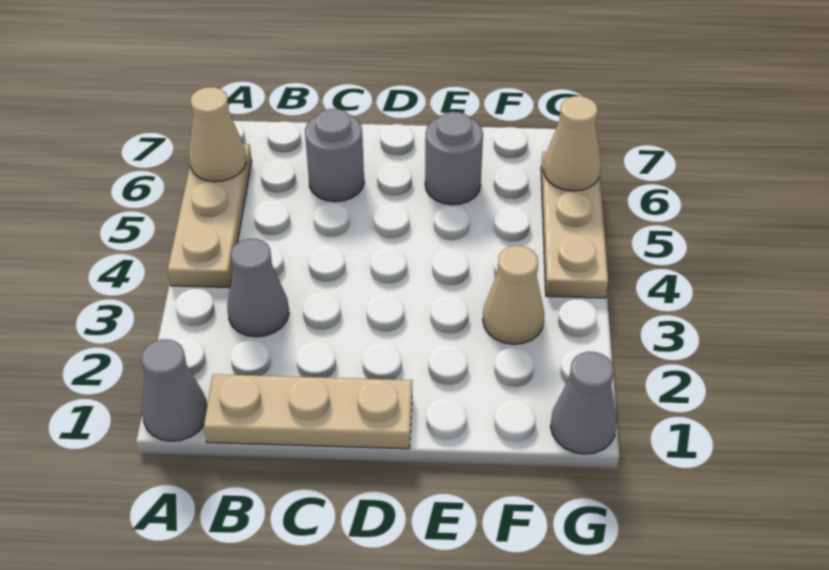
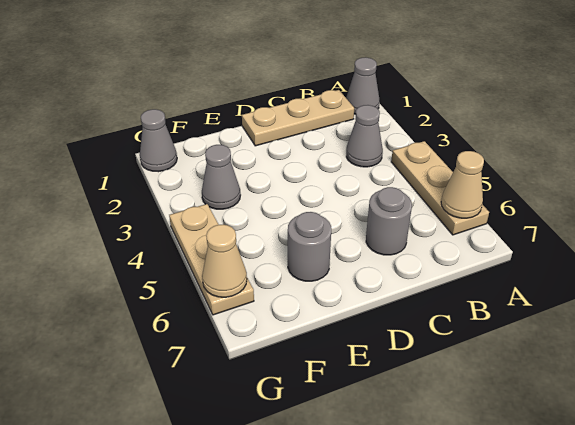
tan 1x1 cone [483,246,544,344] -> grey 1x1 cone [202,145,240,209]

